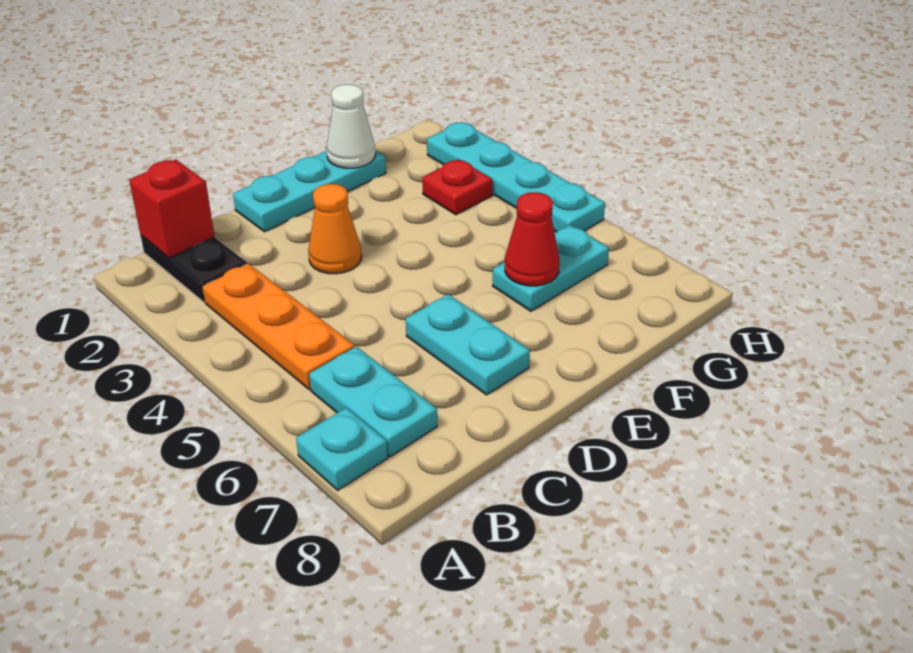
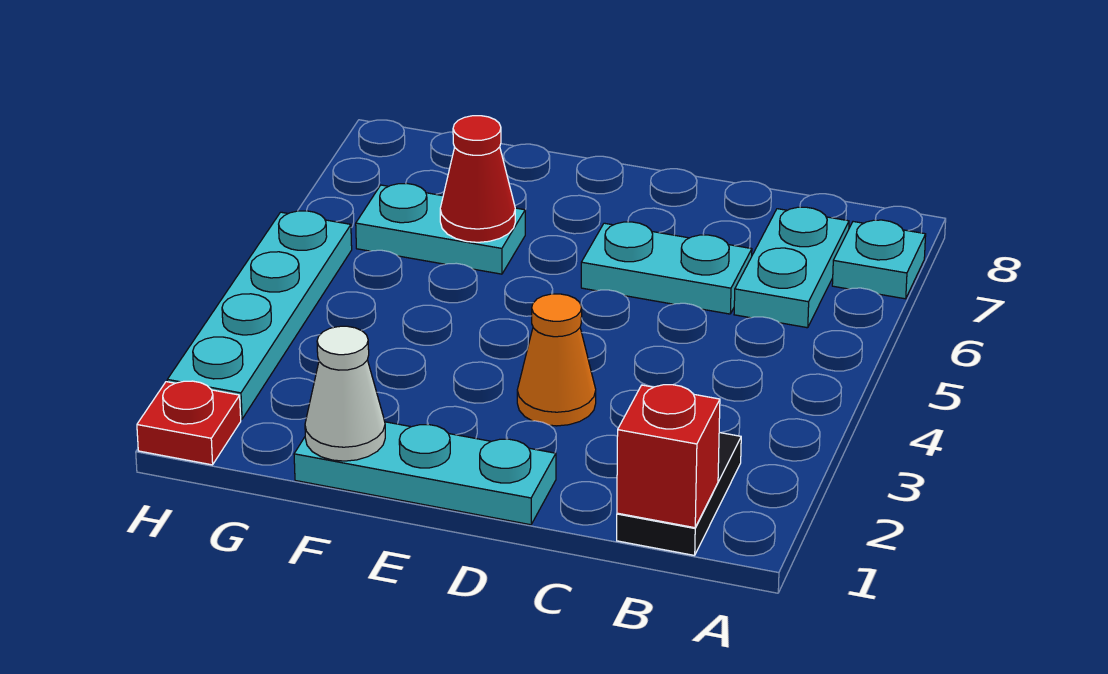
orange 1x3 plate [203,264,355,390] -> none
cyan 1x2 plate [406,294,530,395] -> cyan 1x2 plate turned to [581,222,752,314]
red 1x1 plate [422,159,492,215] -> red 1x1 plate moved to [137,381,241,465]

